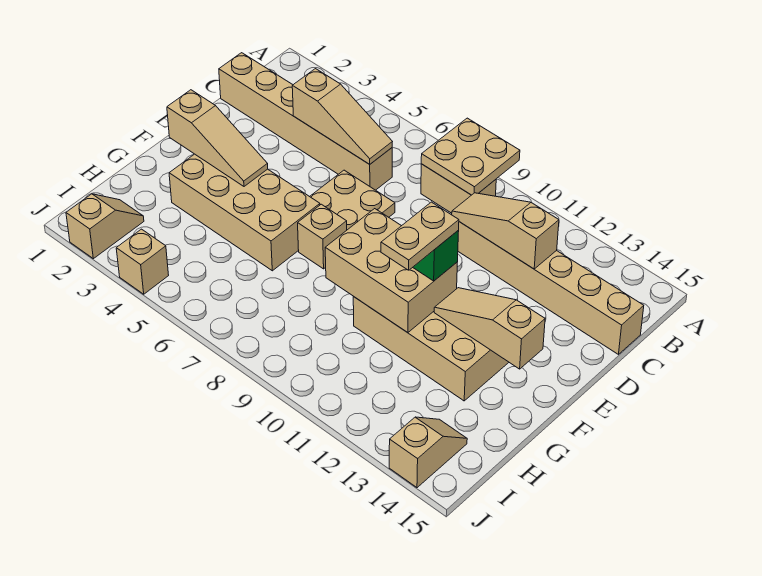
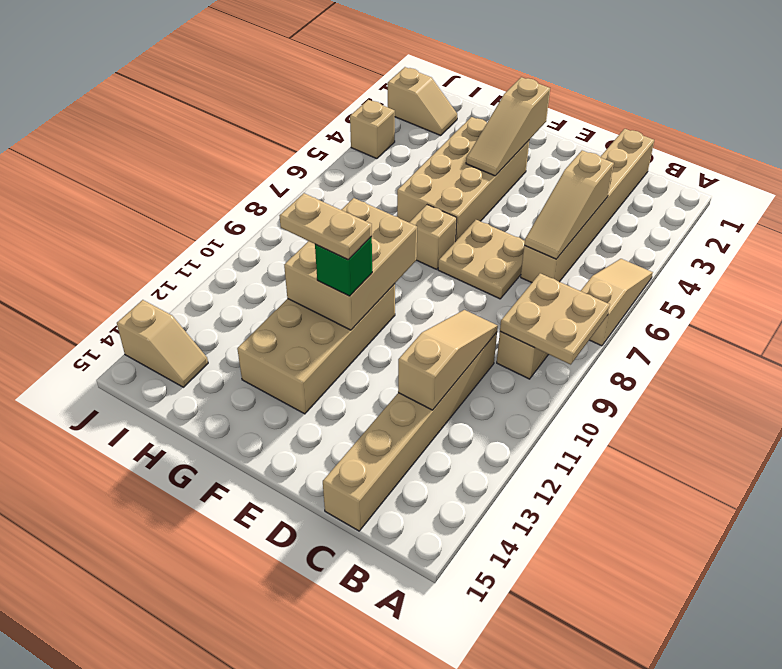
tan 1x3 slope [434,288,545,369] -> tan 1x3 slope moved to [581,259,653,346]

